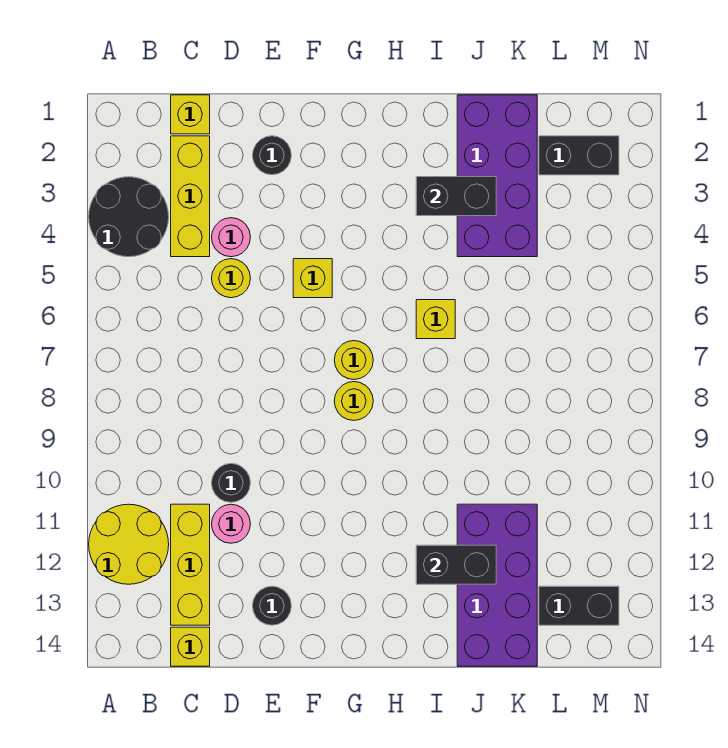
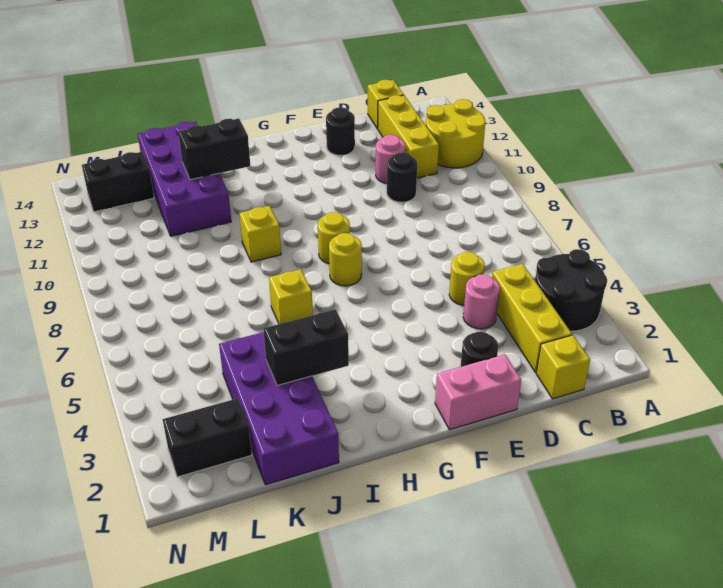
none -> pink 1x2 brick [435,354,521,430]
yellow 1x1 brick [293,259,332,298] -> yellow 1x1 brick moved to [239,206,281,262]

